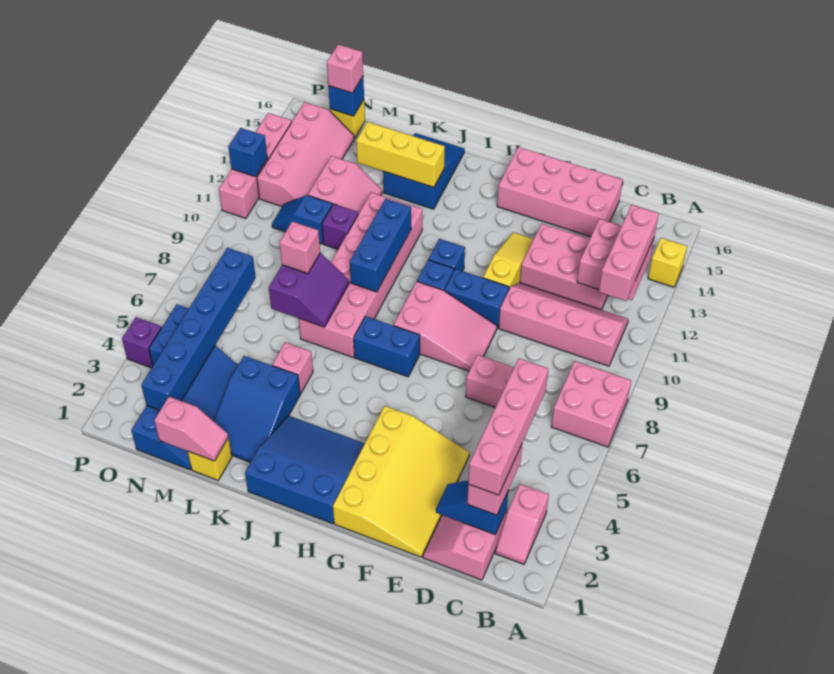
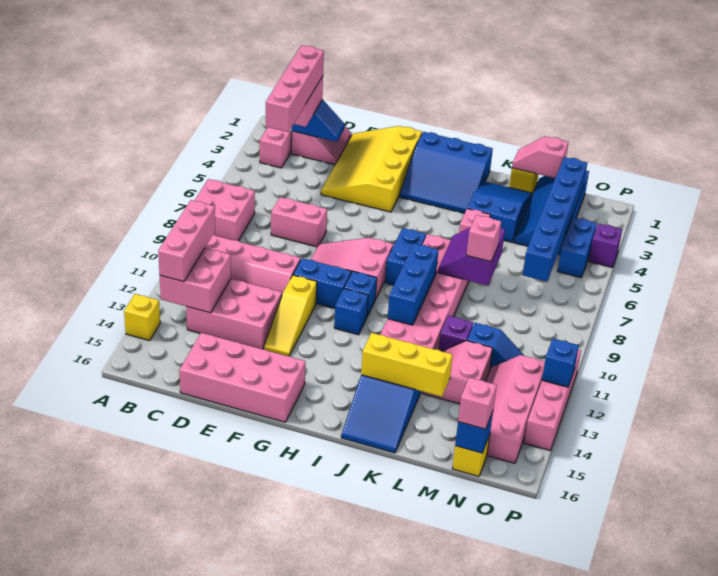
blue 1x2 brick [354,316,420,377] -> blue 1x2 brick turned to [385,228,426,285]

